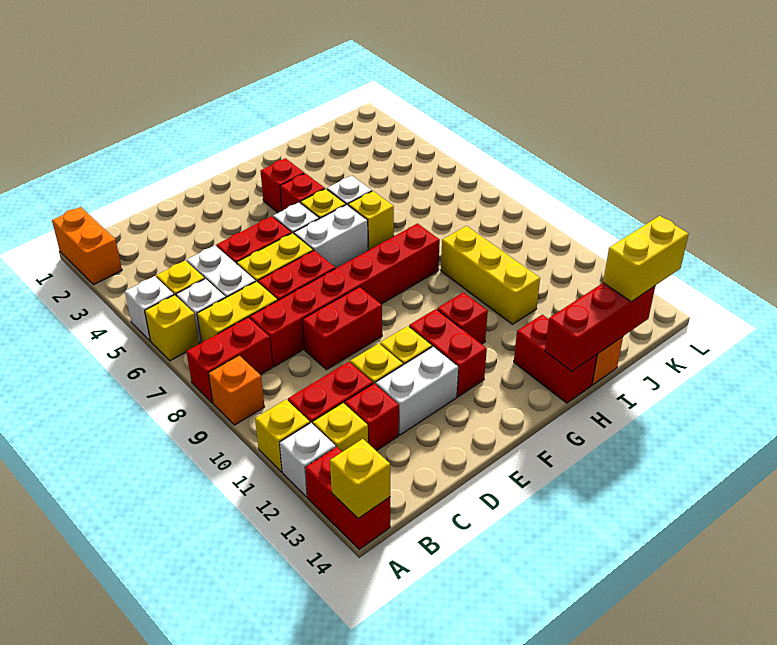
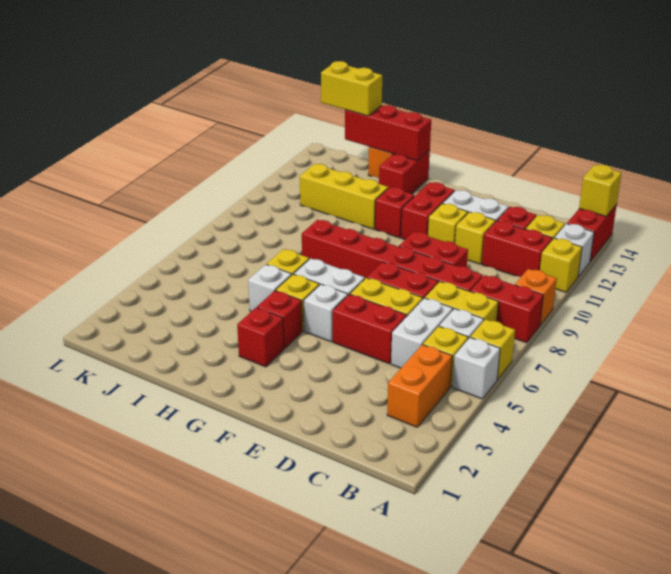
orange 1x2 brick [52,207,122,285] -> orange 1x2 brick moved to [387,345,452,427]
yellow 1x3 brick [441,226,540,324] -> yellow 1x3 brick turned to [300,164,388,229]

